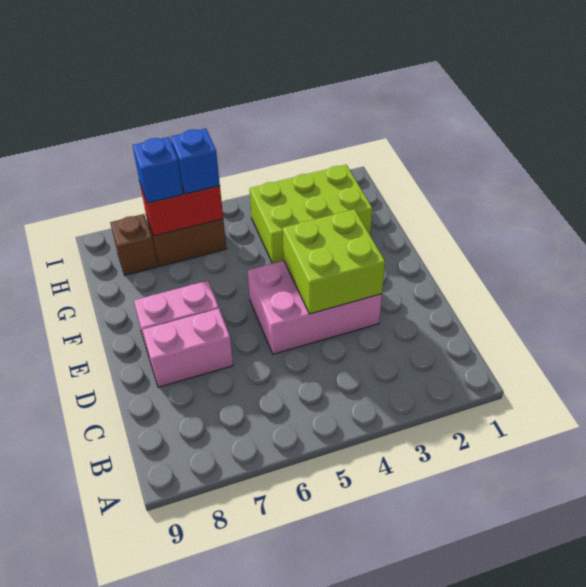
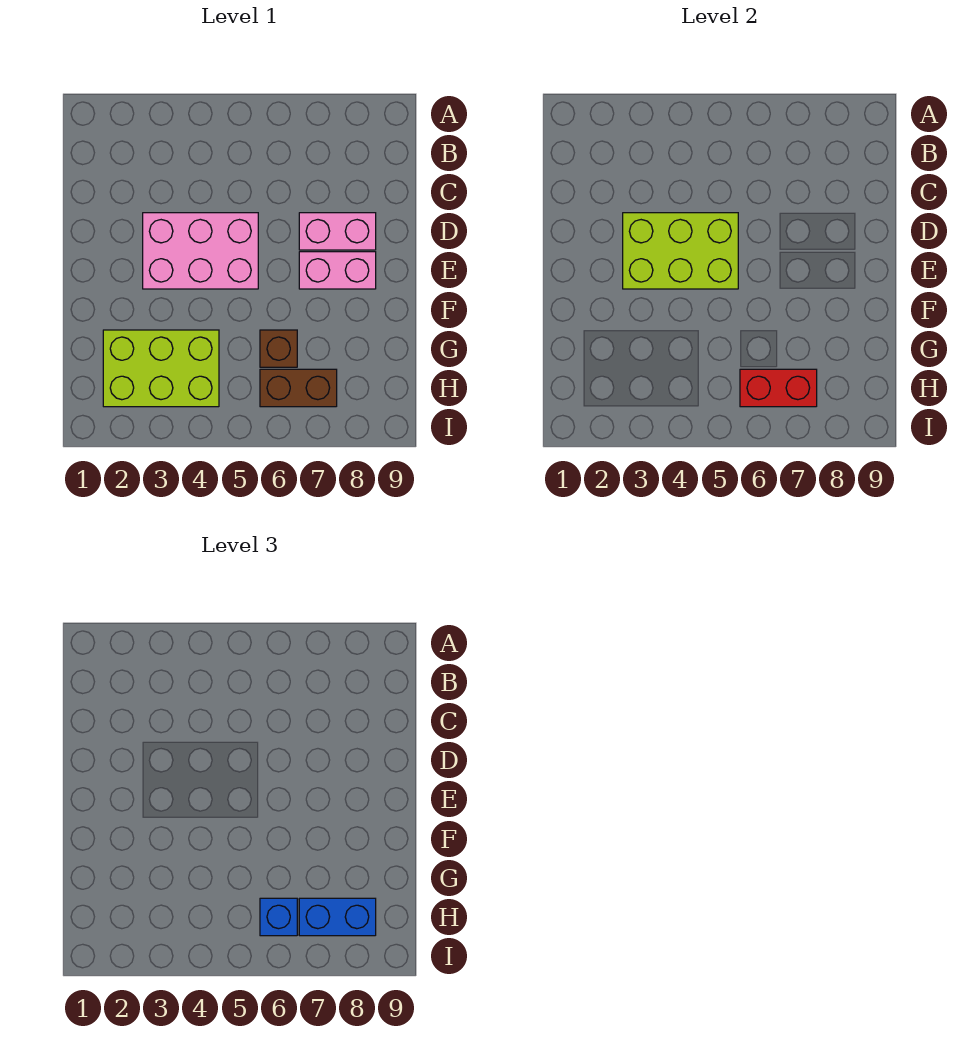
lime 2x2 brick [283,209,385,314] -> lime 2x3 brick [623,213,738,289]
blue 1x1 brick [132,137,183,203] -> blue 1x2 brick [299,898,376,936]
brown 1x1 brick [110,214,158,275] -> brown 1x1 brick moved to [260,330,297,367]

